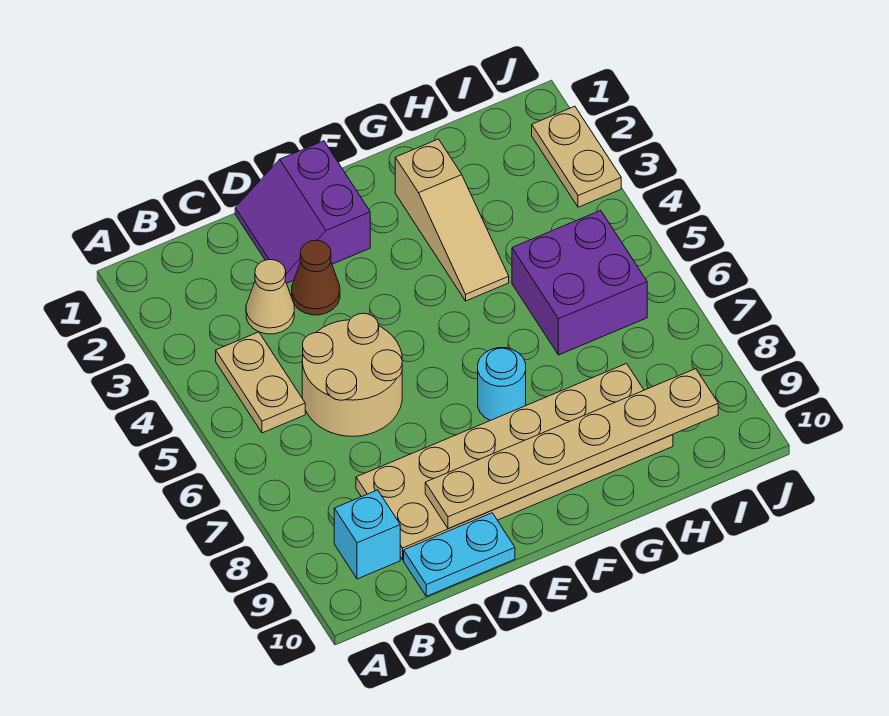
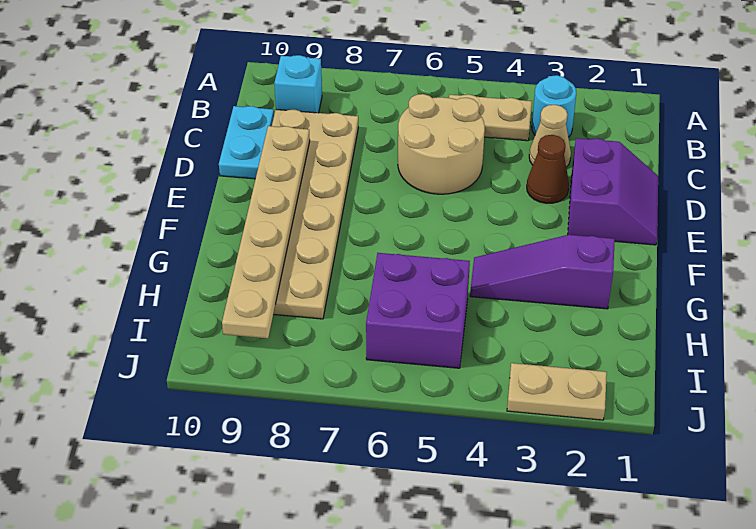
purple 2x2 slope [235,141,370,283] -> purple 2x2 slope turned to [568,138,658,245]
cyan 1x1 round brick [478,348,526,421] -> cyan 1x1 round brick moved to [532,75,576,137]
tan 1x3 slope [395,139,509,301] -> purple 1x3 slope [470,235,615,309]

